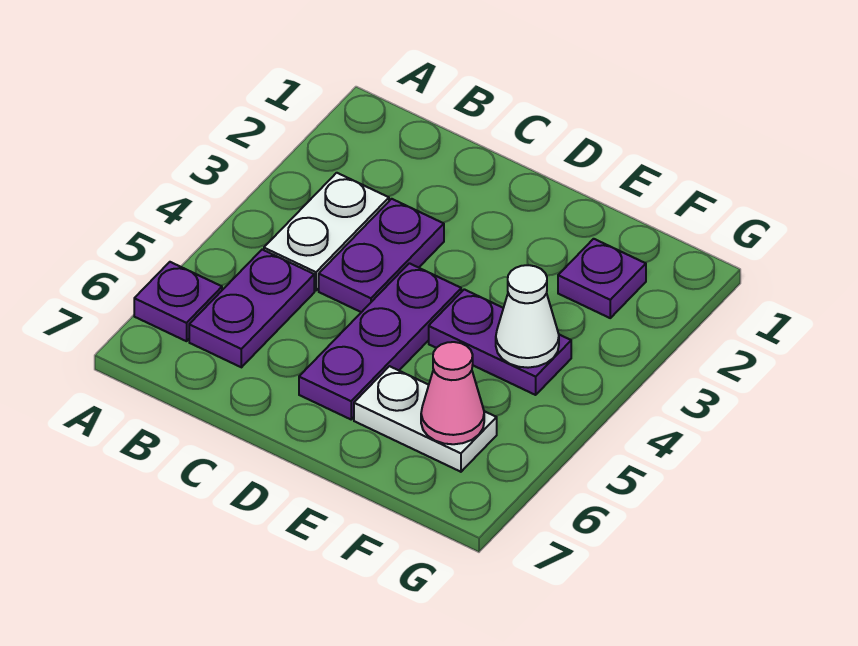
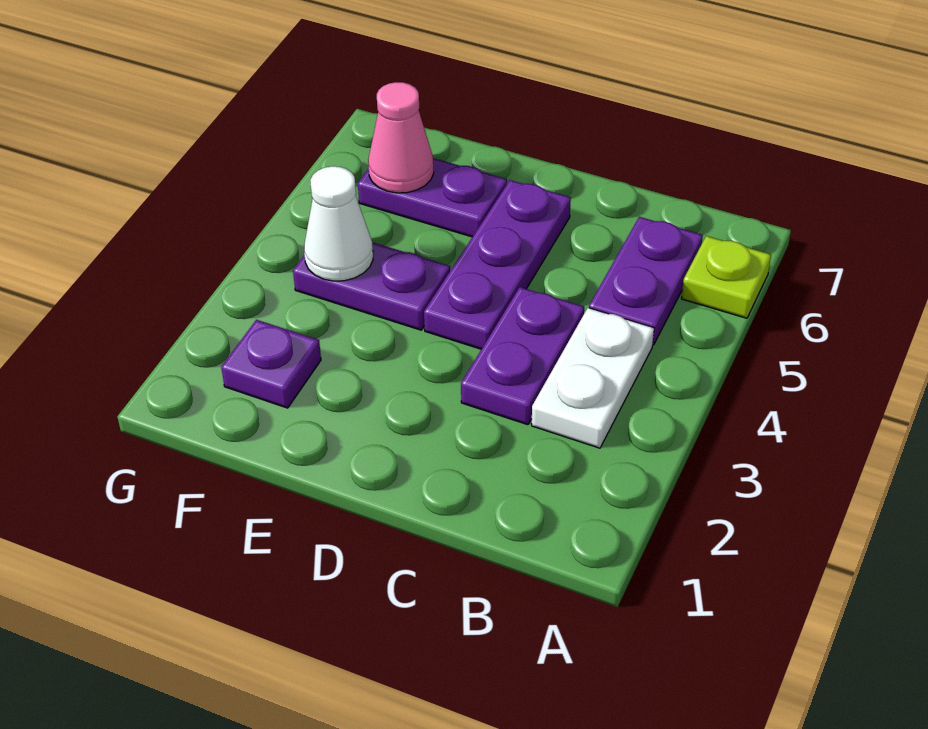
purple 1x1 plate [134,262,222,341] -> lime 1x1 plate [681,236,771,318]
white 1x2 plate [354,366,497,472] -> purple 1x2 plate [358,158,507,237]

